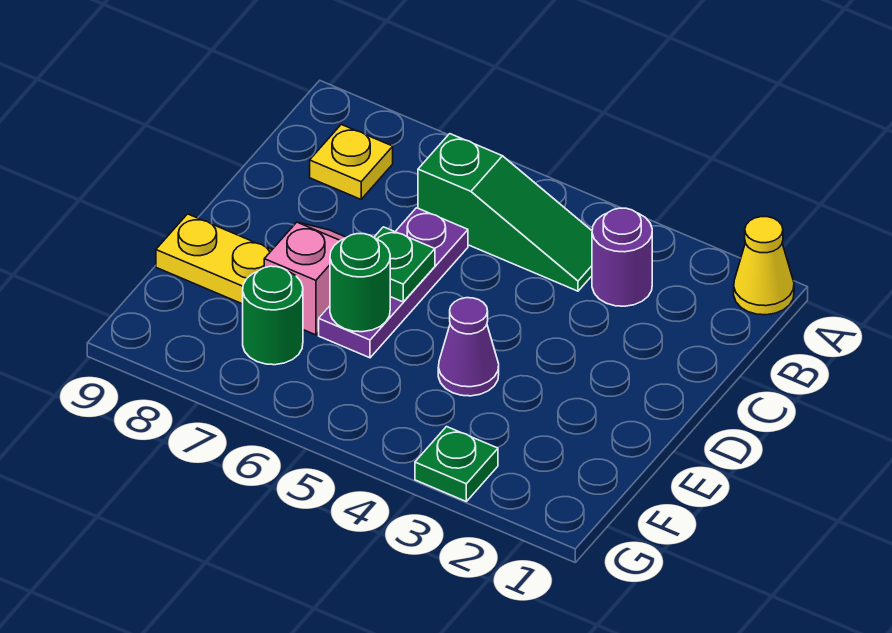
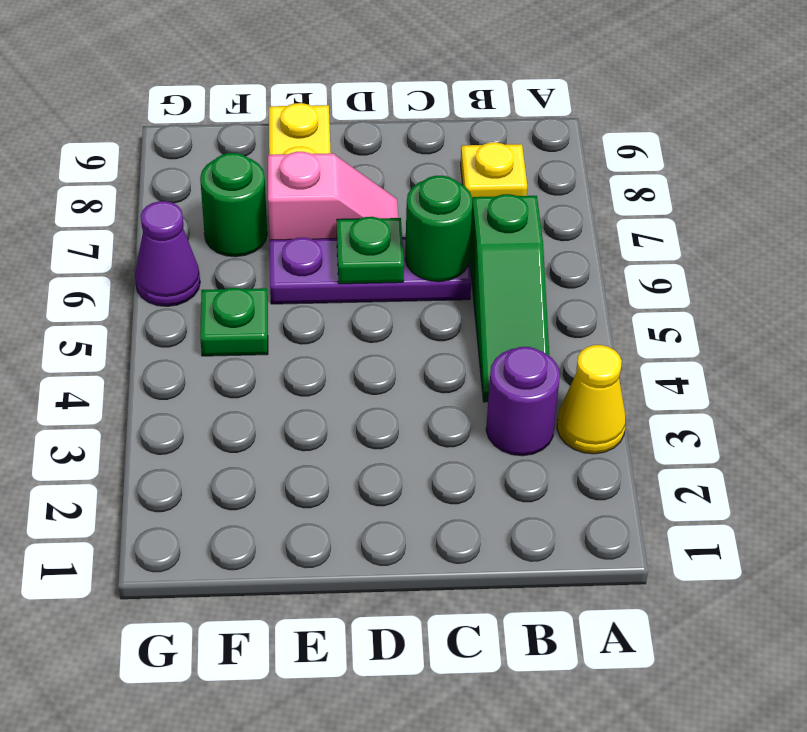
yellow 1x1 cone [734,217,794,315] -> yellow 1x1 cone moved to [557,345,626,454]
purple 1x1 cone [438,298,499,396] -> purple 1x1 cone moved to [135,201,200,306]
green 1x1 round brick [330,234,390,332] -> green 1x1 round brick moved to [405,176,473,282]
green 1x1 plate [415,427,498,501] -> green 1x1 plate moved to [200,288,268,356]

